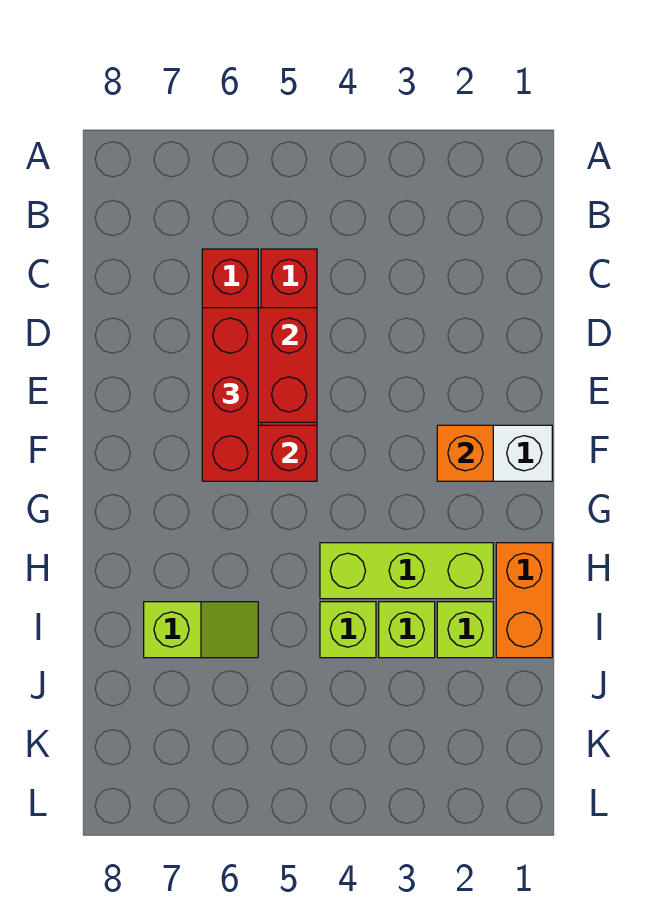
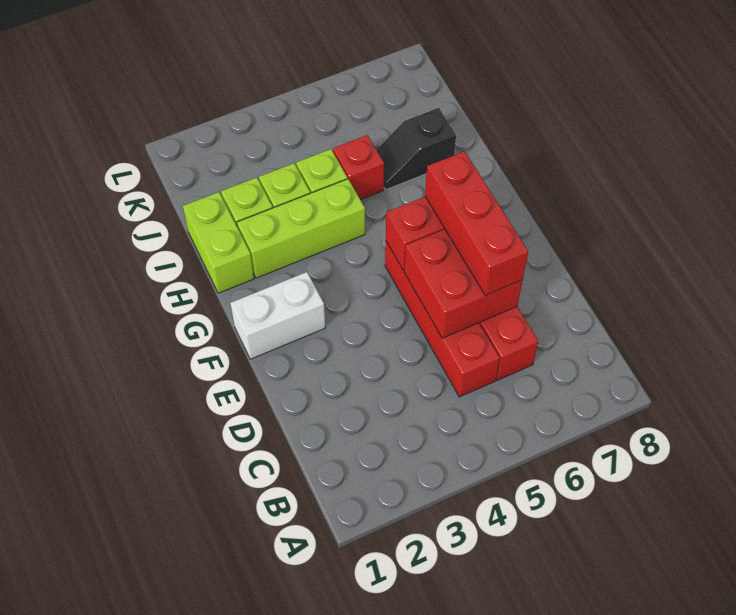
orange 1x1 brick [437,425,493,481] -> none
orange 1x2 brick [496,543,552,658] -> lime 1x2 brick [183,192,254,293]
none -> red 1x1 brick [333,135,384,200]
lime 1x2 slope [144,602,258,658] -> black 1x2 slope [377,108,456,190]

